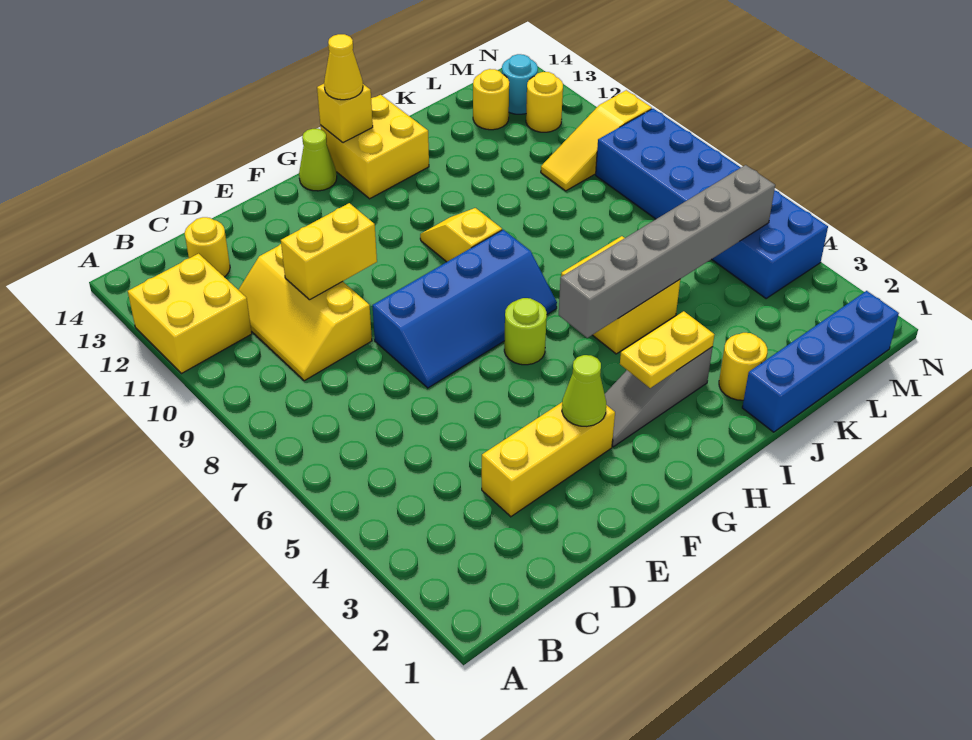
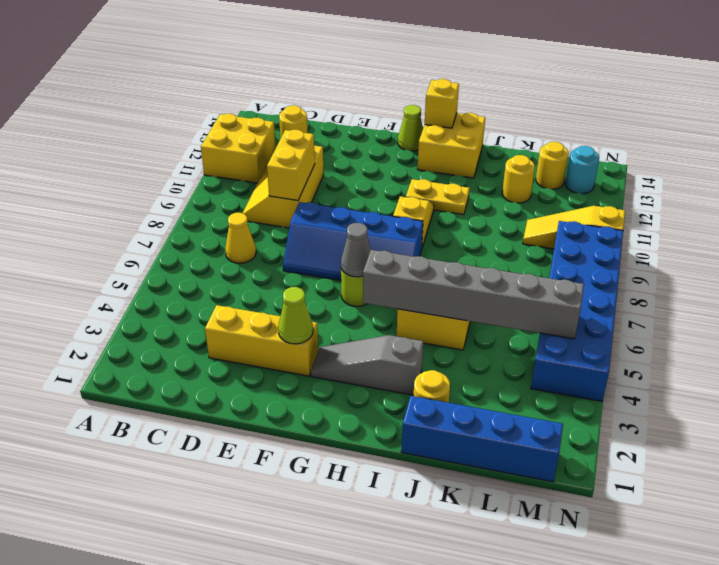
yellow 1x2 brick [281,203,377,300] -> yellow 1x2 brick turned to [267,130,315,200]
none -> grey 1x1 cone [341,223,371,277]
yellow 1x2 plate [620,311,714,388] -> yellow 1x2 plate moved to [406,179,469,215]
yellow 1x1 cone [324,34,363,100] -> yellow 1x1 cone moved to [225,213,256,263]
yellow 1x1 round brick [526,72,563,132] -> yellow 1x1 round brick moved to [502,155,535,203]

